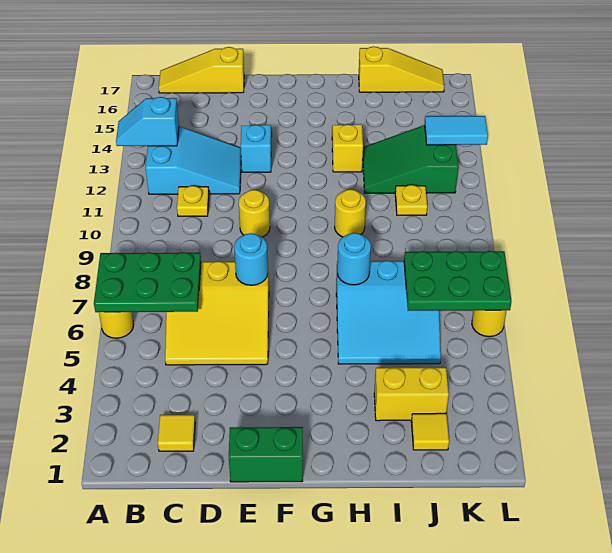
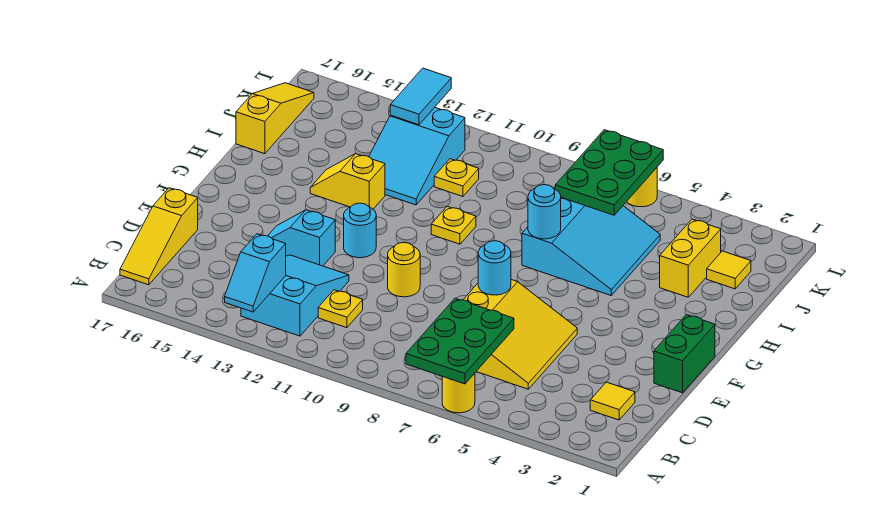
none -> cyan 1x1 round brick [344,203,376,258]
yellow 1x1 round brick [335,189,366,237] -> yellow 1x1 plate [431,206,476,244]
green 2x3 slope [363,125,458,193] -> cyan 2x3 slope [369,108,465,205]

